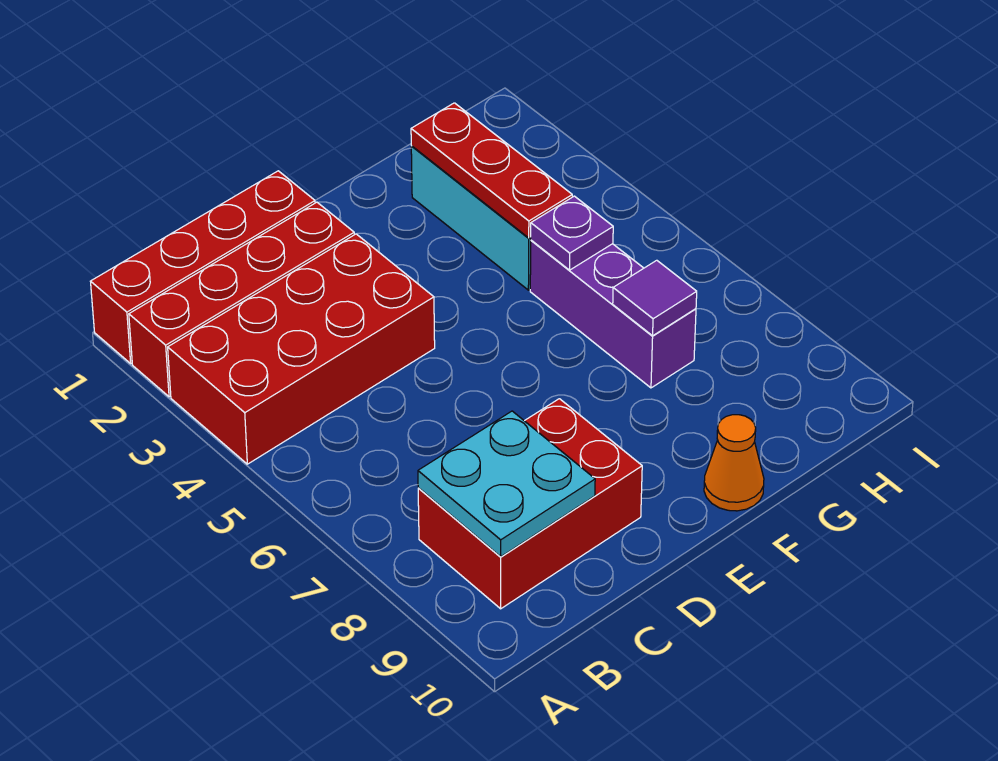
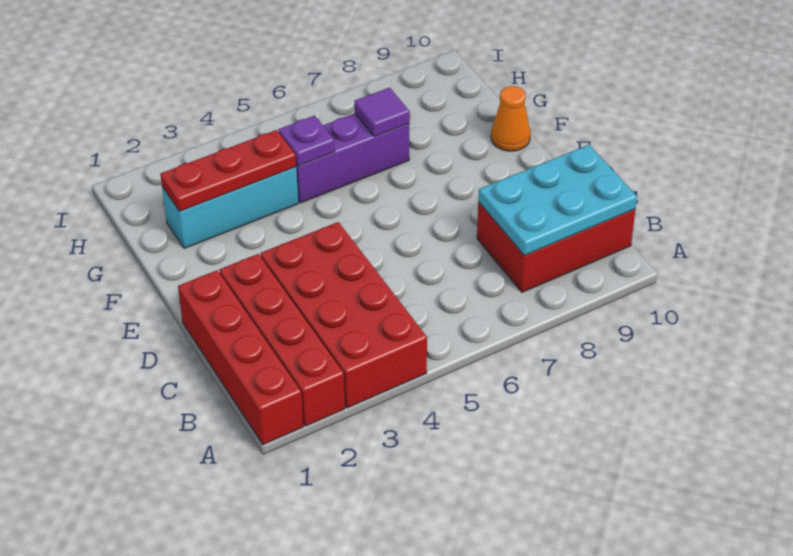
red 2x3 brick [418,399,642,609] -> red 2x3 brick turned to [477,202,636,292]
cyan 2x2 plate [418,411,595,557] -> cyan 2x3 plate [478,145,637,255]

